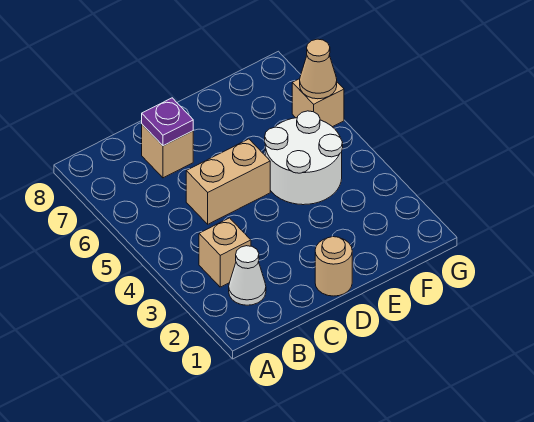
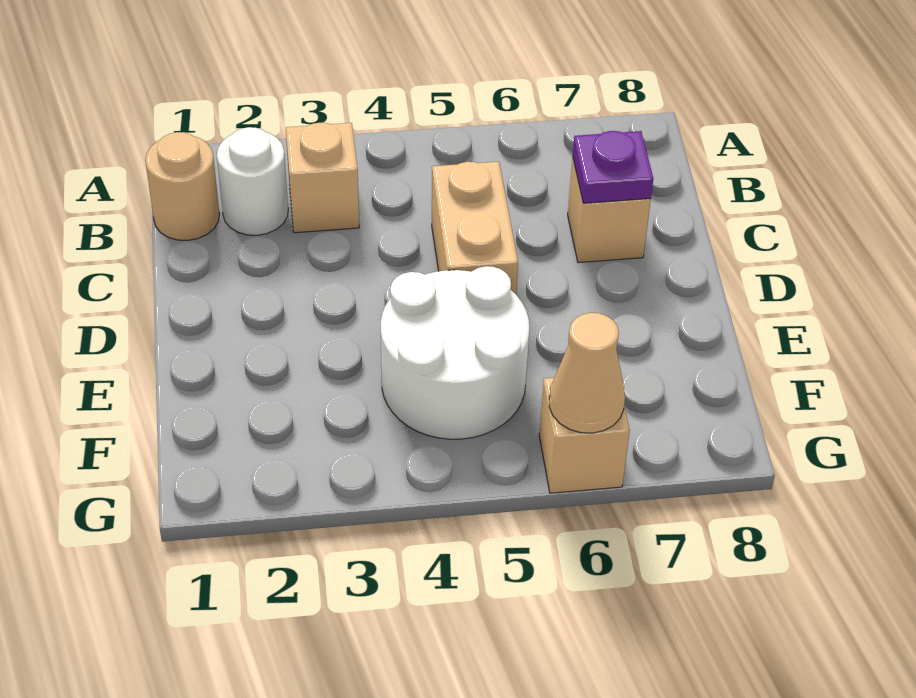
white 1x1 cone [229,246,266,305] -> white 1x1 round brick [217,127,288,235]
tan 1x1 round brick [315,237,352,296] -> tan 1x1 round brick moved to [145,132,220,240]

